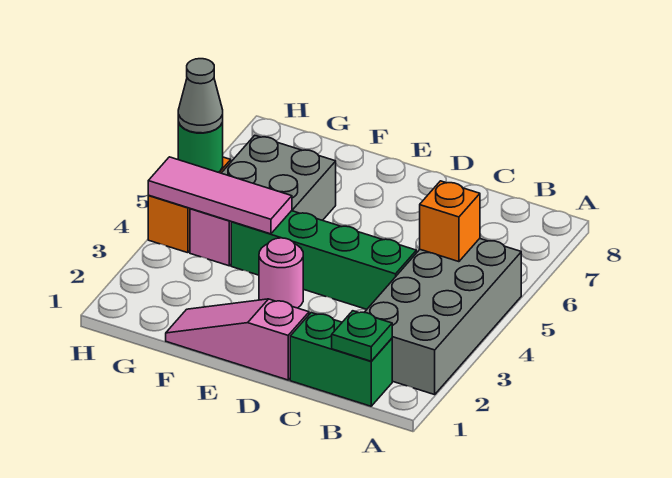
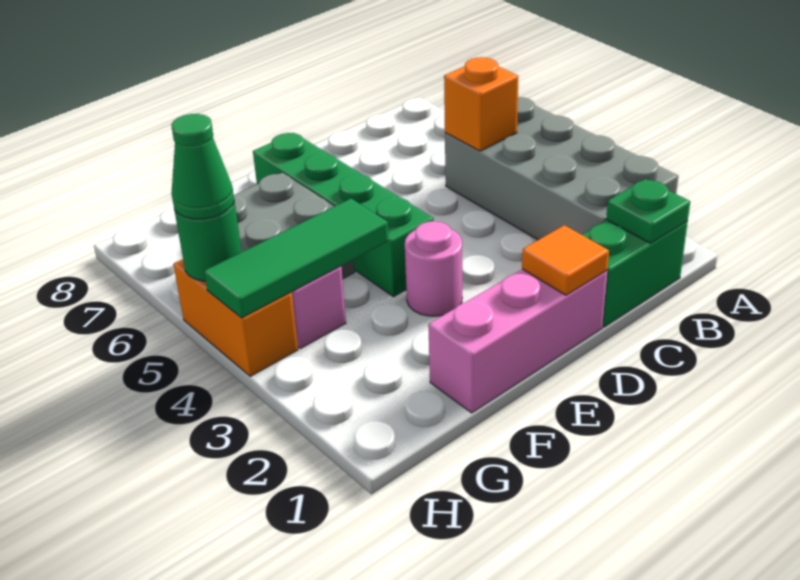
green 1x4 brick [231,211,416,309] -> green 1x4 brick turned to [253,133,434,297]
pink 1x3 slope [166,299,309,380] -> pink 1x3 brick [428,269,607,413]
none -> orange 1x1 tile [522,225,609,295]
pink 1x3 tile [148,157,292,234] -> green 1x3 tile [204,199,389,318]
grey 1x1 cone [178,59,223,133] -> green 1x1 cone [171,114,234,219]

